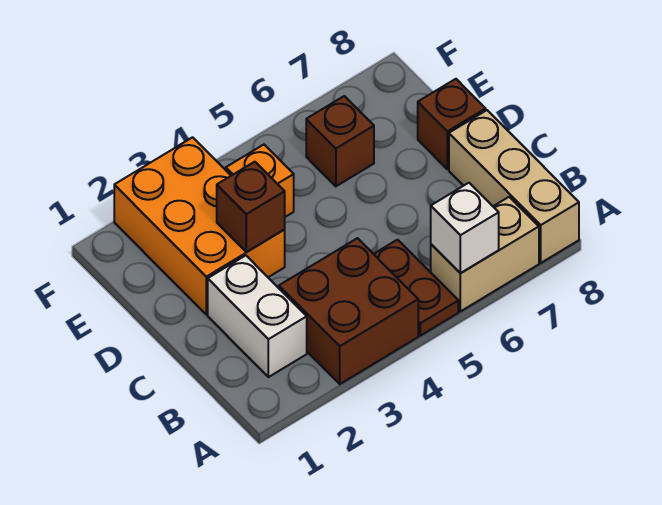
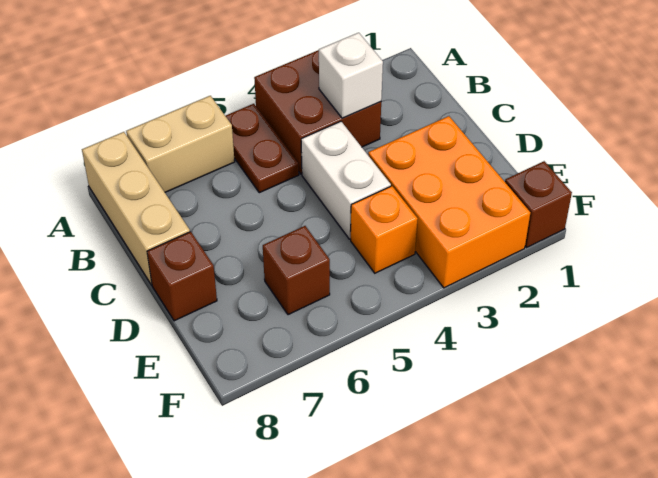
white 1x1 brick [431,183,499,273] -> white 1x1 brick moved to [319,33,383,118]
white 1x2 brick [208,256,307,377] -> white 1x2 brick moved to [301,121,391,239]
brown 1x1 brick [217,162,285,252] -> brown 1x1 brick moved to [505,161,572,247]

